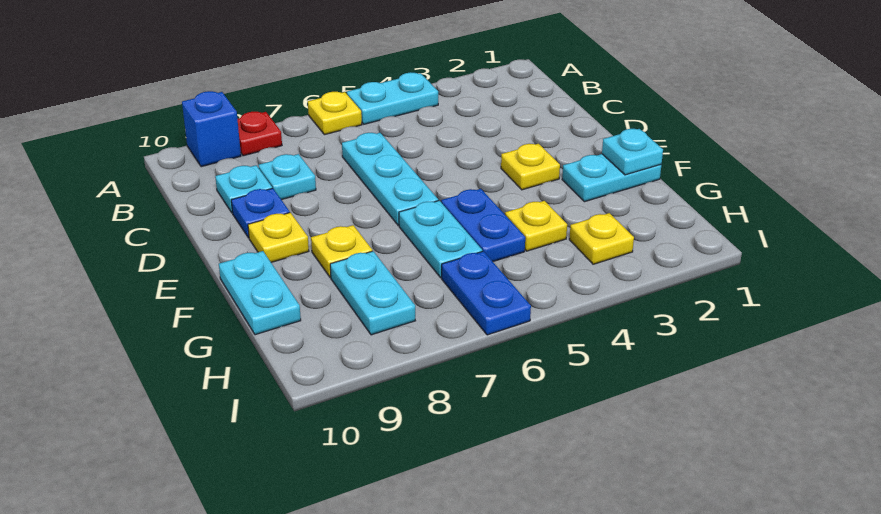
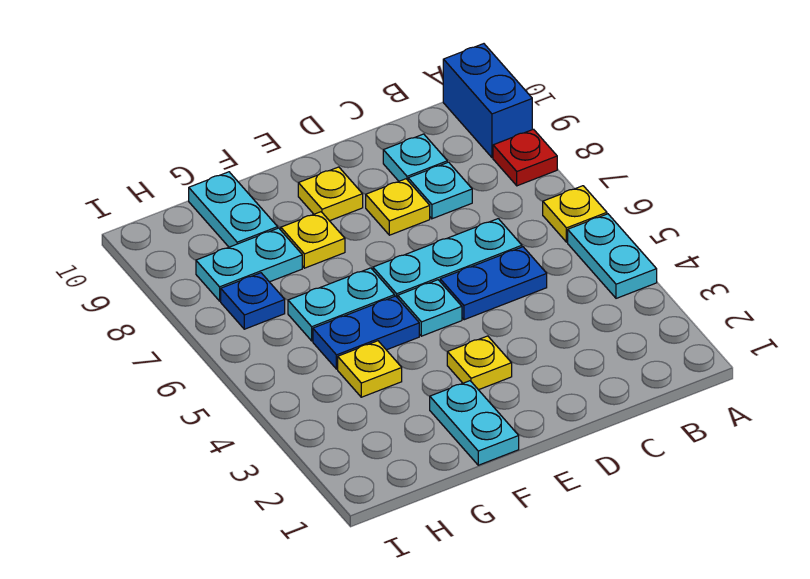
blue 1x1 brick [182,91,241,167] -> blue 1x2 brick [443,44,532,158]
blue 1x1 plate [231,188,290,238] -> blue 1x1 plate moved to [221,273,285,329]
cyan 1x1 plate [602,129,663,175] -> cyan 1x1 plate moved to [398,280,462,336]
cyan 1x2 plate [219,251,301,335] -> cyan 1x2 plate turned to [189,172,278,247]
yellow 1x1 plate [569,213,634,264] -> yellow 1x1 plate moved to [366,179,430,235]
blue 1x2 plate [442,251,531,335] -> blue 1x2 plate moved to [440,247,547,320]

